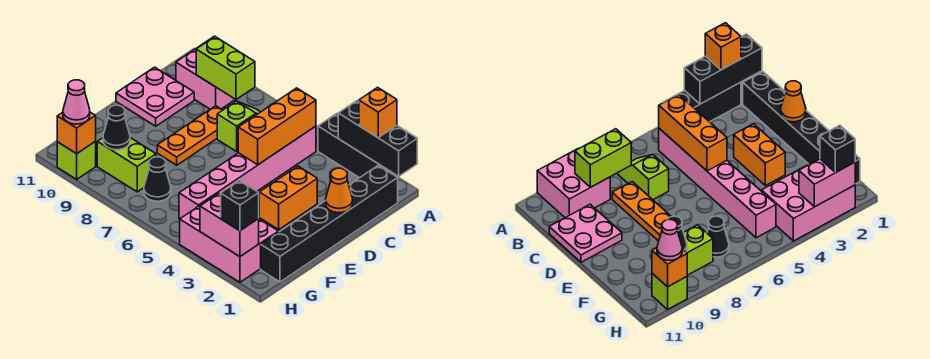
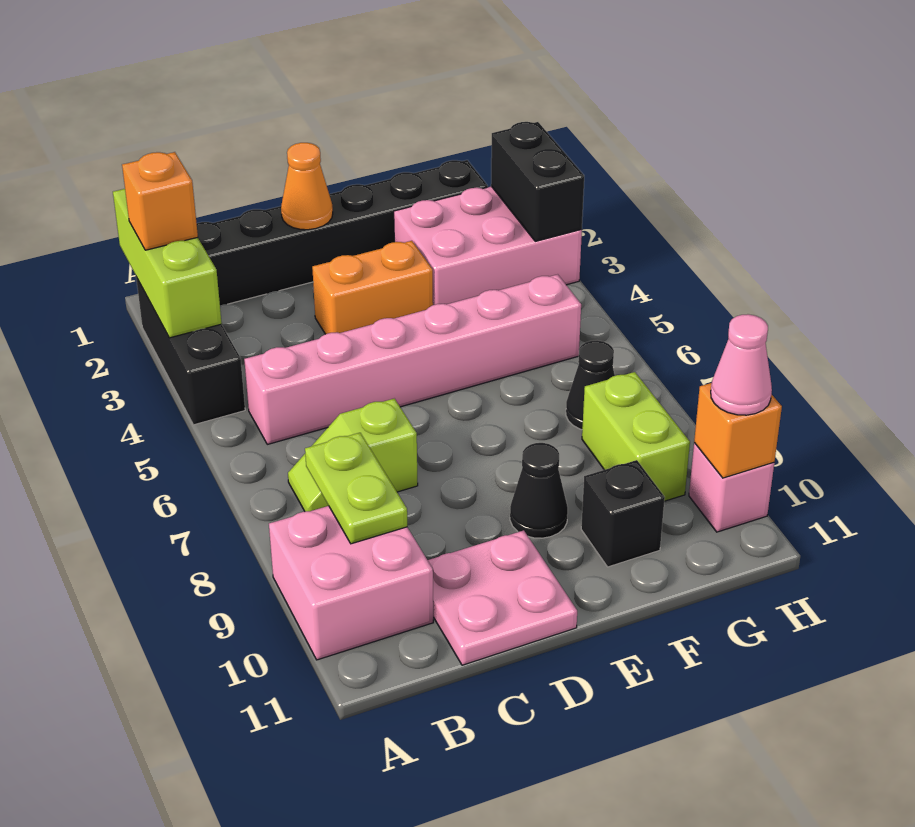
black 1x3 brick [338,101,417,176] -> lime 1x3 brick [113,189,222,338]
orange 1x3 brick [238,88,316,165] -> none
lime 1x2 brick [196,37,255,100] -> lime 1x2 plate [305,433,407,544]
orange 1x3 plate [157,106,222,165] -> none
pink 2x3 brick [180,193,279,282] -> pink 2x3 brick turned to [394,186,582,305]
black 1x1 cone [103,105,130,150] -> black 1x1 cone moved to [510,443,568,538]
pink 1x2 brick [200,194,259,257] -> black 1x2 brick [491,122,584,241]
black 1x1 brick [221,180,259,231] -> black 1x1 brick moved to [581,460,665,567]
lime 1x1 brick [57,142,96,179] -> pink 1x1 brick [689,443,774,532]

